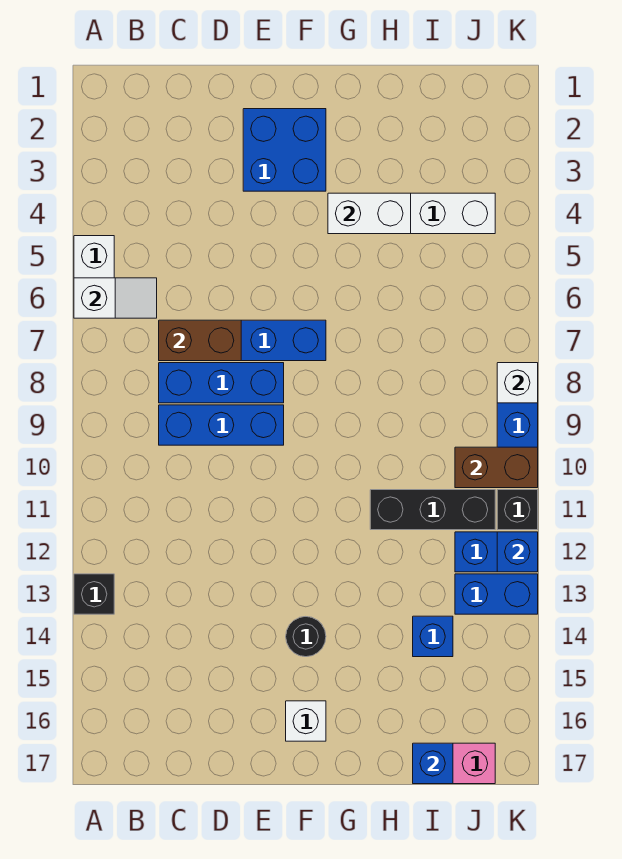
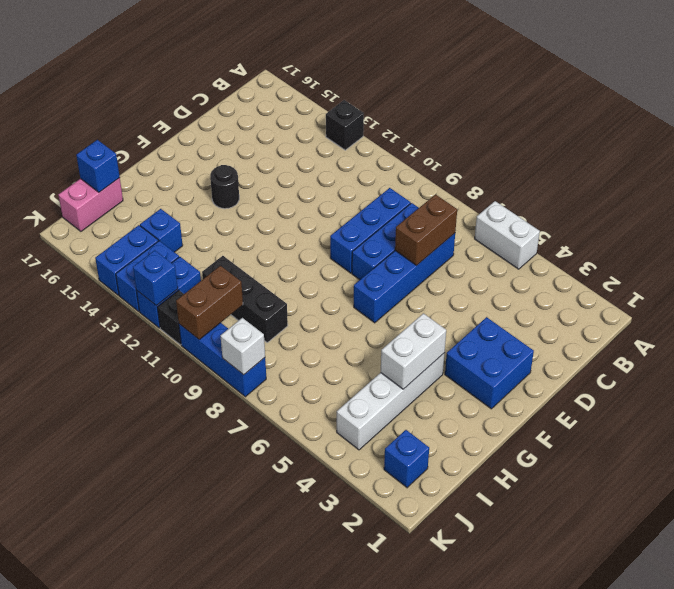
white 1x2 slope [74,278,157,318] -> none
white 1x1 brick [286,701,326,741] -> none
black 1x3 brick [370,490,495,530] -> black 1x3 brick turned to [202,256,288,342]
none -> blue 1x1 brick [384,430,429,488]
none -> blue 1x2 brick [95,225,158,295]

